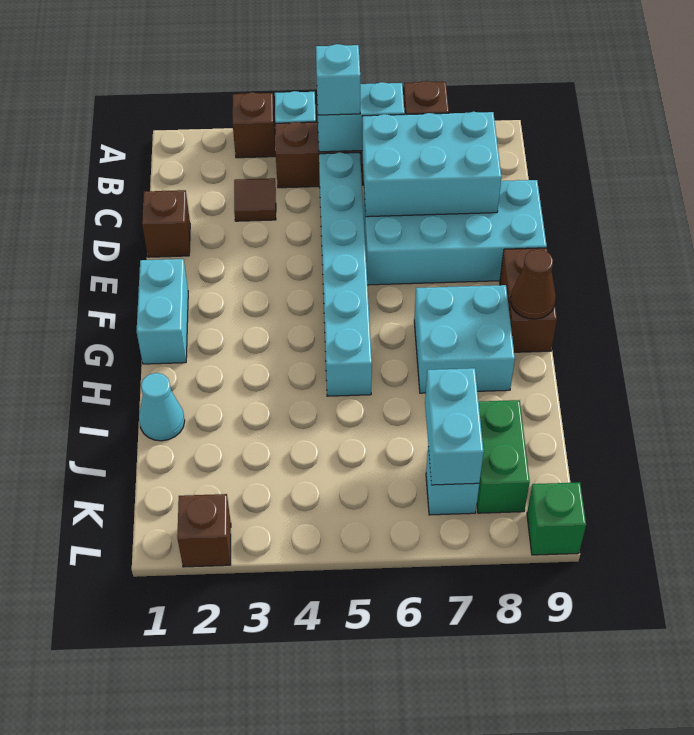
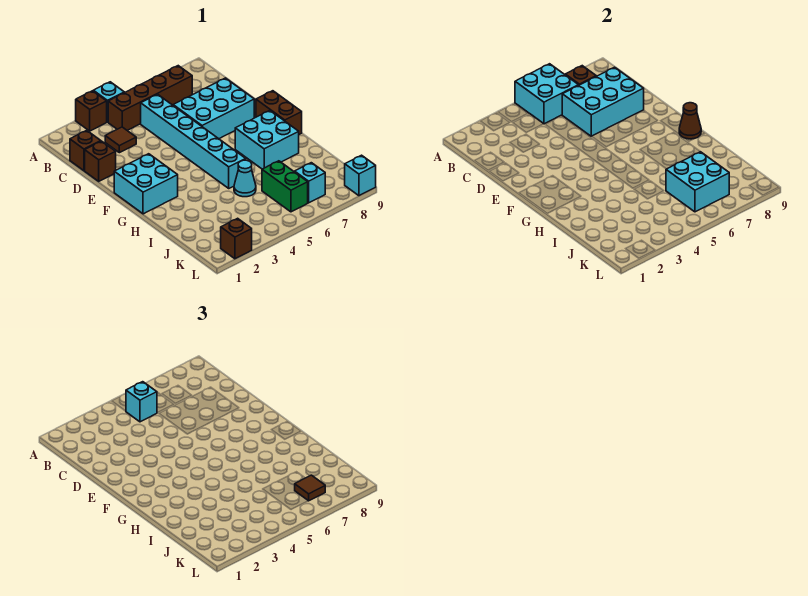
cyan 1x2 brick [317,82,405,152] -> cyan 2x2 brick [515,64,579,124]
none -> brown 1x1 brick [70,130,101,171]
cyan 2x4 brick [364,180,547,285] -> cyan 2x3 brick [173,78,254,139]
cyan 1x2 brick [136,259,188,364] -> cyan 2x2 brick [114,154,178,214]
cyan 1x1 cone [139,373,185,441] -> cyan 1x1 cone moved to [234,160,256,197]
cyan 1x2 brick [425,368,484,485] -> cyan 2x2 brick [666,152,729,212]
green 1x2 brick [477,400,530,513] -> green 1x2 brick moved to [262,161,308,212]
none -> brown 1x1 tile [295,475,325,501]
green 1x1 brick [527,482,586,555] -> cyan 1x1 brick [345,155,376,196]

